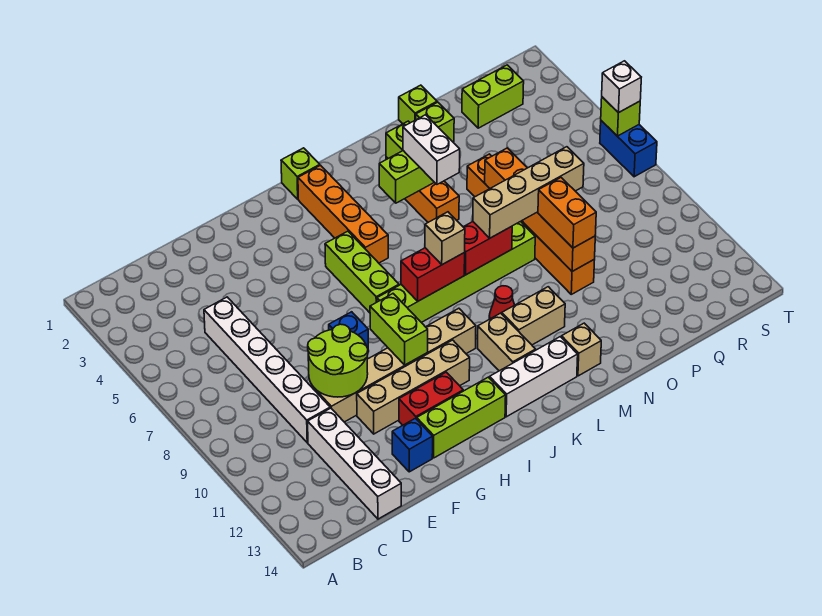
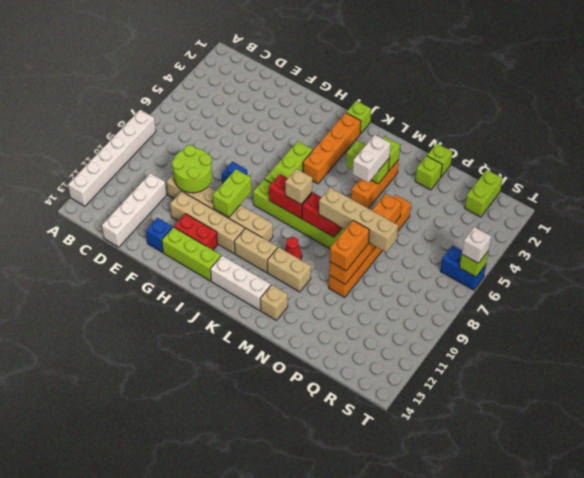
white 1x6 brick [204,297,330,443] -> white 1x6 brick moved to [68,110,156,206]
tan 1x2 brick [478,313,536,371] -> tan 1x2 brick turned to [234,228,278,273]
lime 1x2 brick [462,65,524,128] -> lime 1x2 brick turned to [465,170,503,217]
blue 1x2 brick [600,121,657,177] -> blue 1x2 brick turned to [440,245,486,290]

